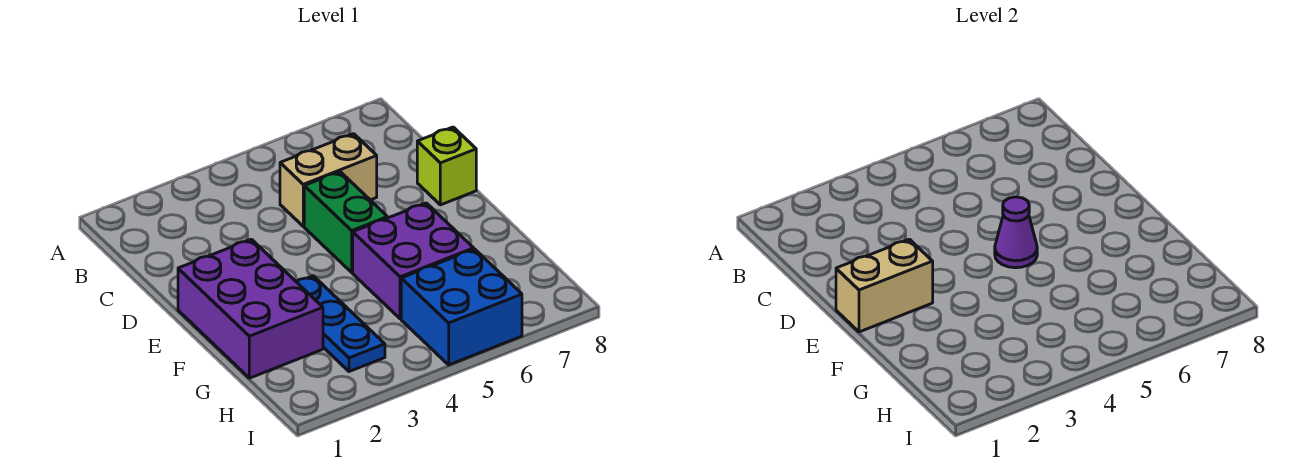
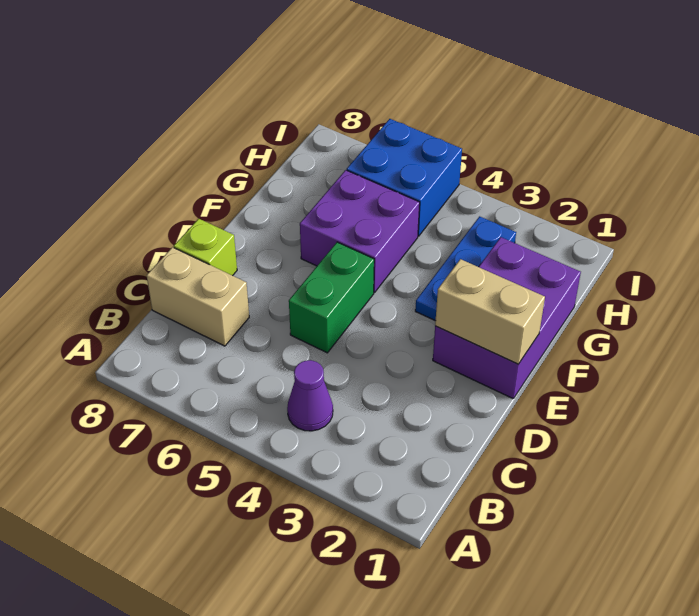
tan 1x2 brick [280,134,377,226] -> tan 1x2 brick moved to [147,247,249,346]
purple 1x1 cone [995,197,1037,268] -> purple 1x1 cone moved to [287,360,333,431]

